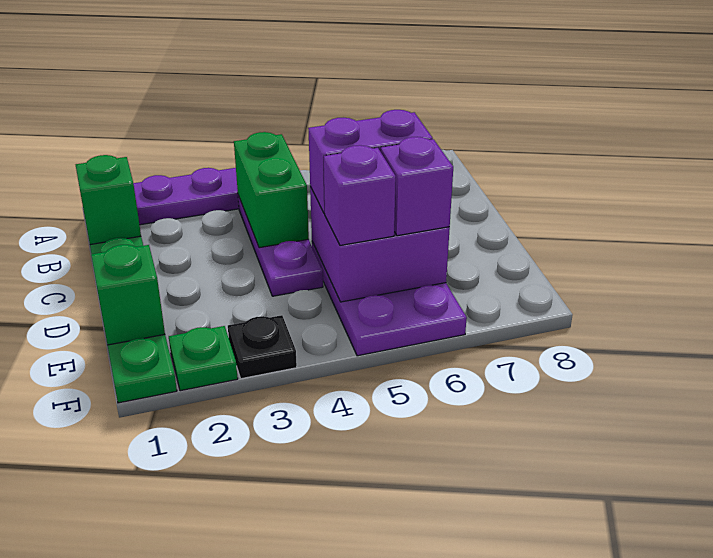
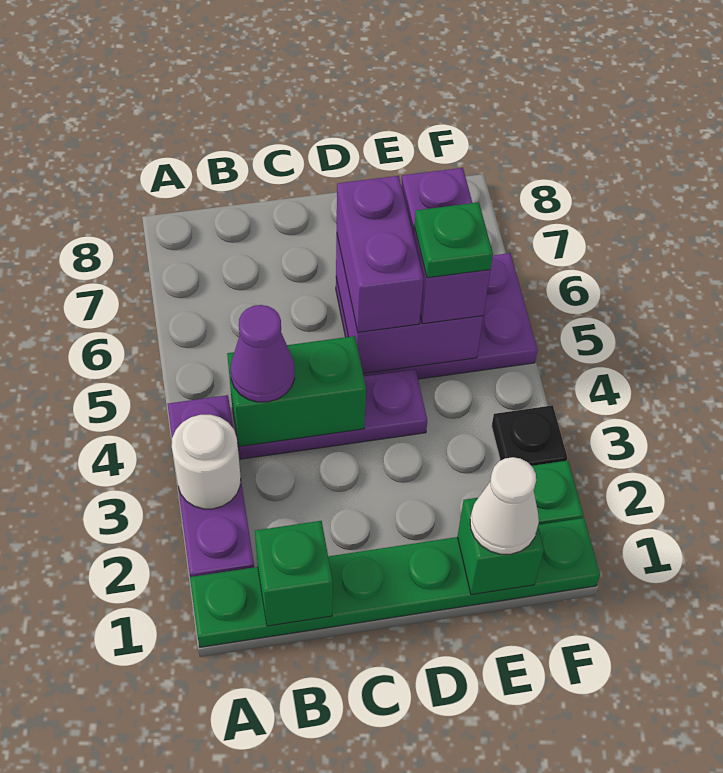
none -> white 1x1 round brick [172,415,241,509]
none -> purple 1x1 cone [231,305,295,402]
none -> white 1x1 cone [470,457,539,554]
none -> green 1x1 plate [414,202,493,278]

